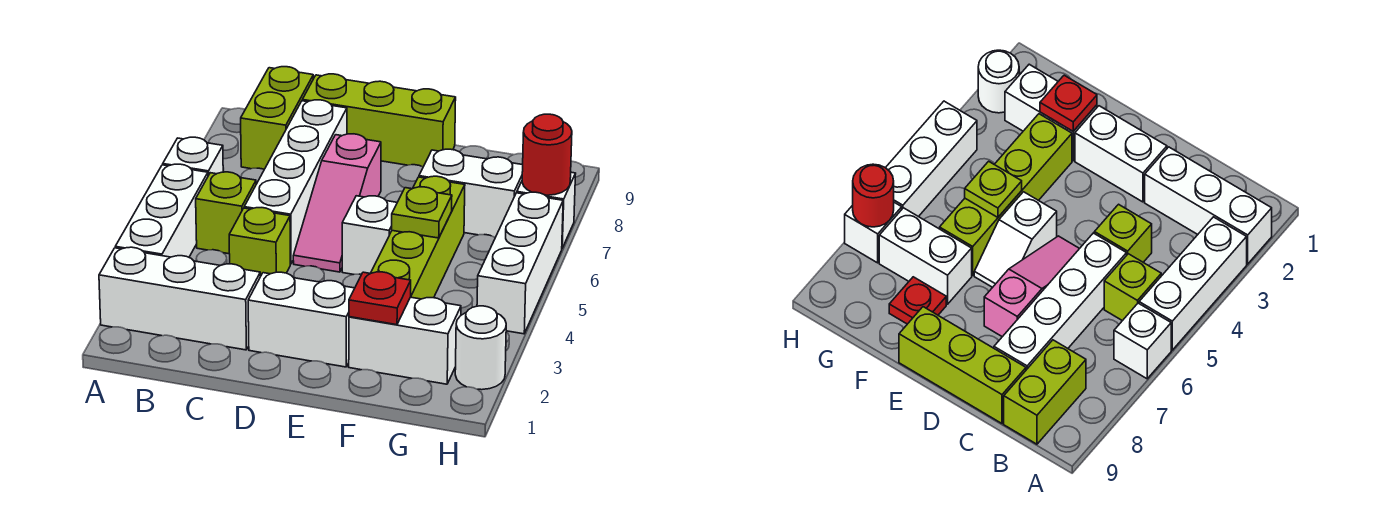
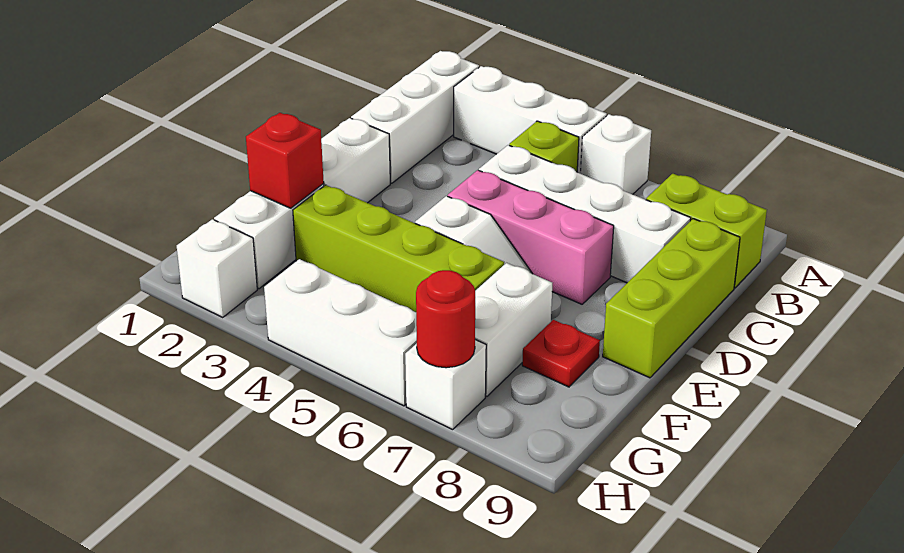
lime 1x1 brick [229,208,290,276] -> none
pink 1x3 slope [293,134,381,272] -> pink 1x3 brick [448,170,614,304]
red 1x1 plate [349,272,411,325] -> red 1x1 brick [246,113,324,208]
lime 1x1 plate [392,187,452,238] -> none
white 1x1 round brick [455,306,506,390] -> white 1x1 brick [177,219,257,317]

